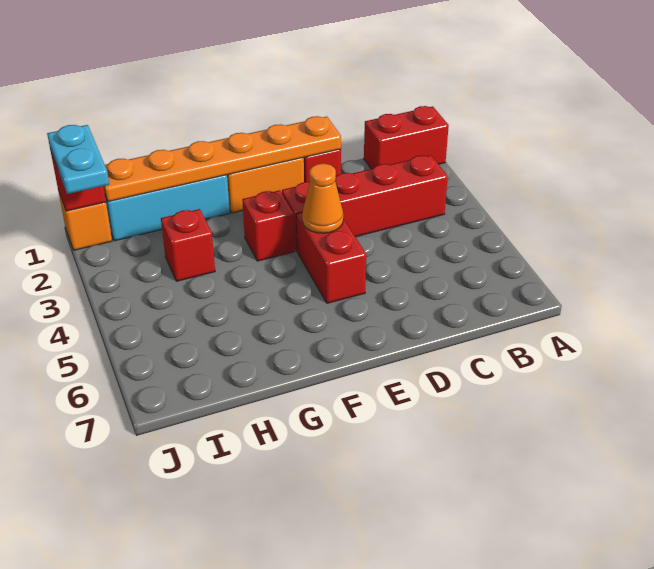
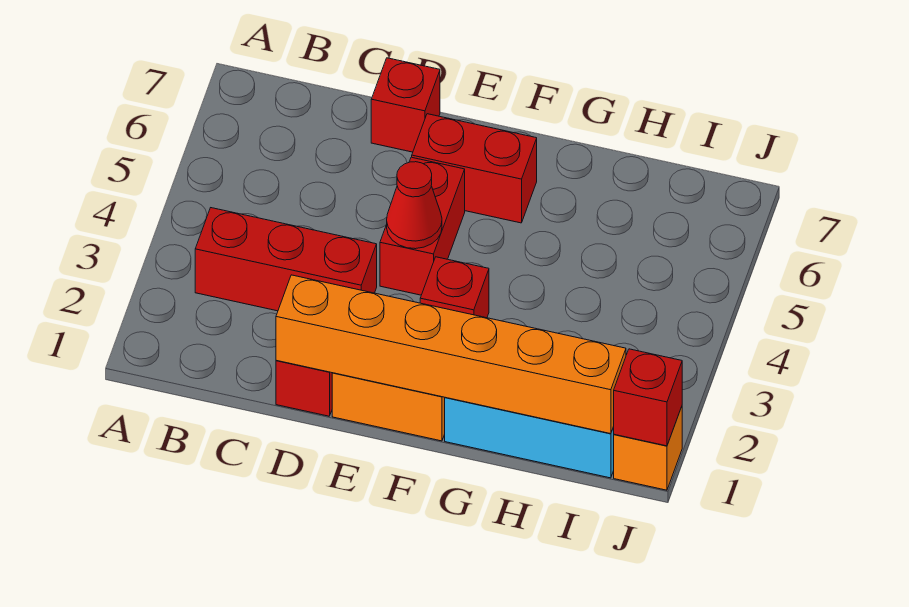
red 1x2 brick [364,106,449,169] -> red 1x2 brick moved to [412,114,537,223]
red 1x4 brick [282,155,448,251] -> red 1x3 brick [195,208,377,311]
orange 1x6 plate [103,116,341,202] -> orange 1x6 brick [276,275,626,434]
orange 1x1 cone [302,164,343,233] -> red 1x1 cone [387,162,442,249]
red 1x1 brick [161,209,215,281] -> red 1x1 brick moved to [371,58,440,152]
cyan 1x2 plate [47,125,109,194] -> none

